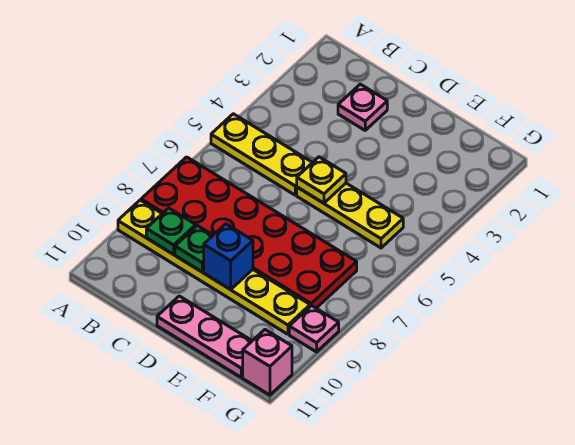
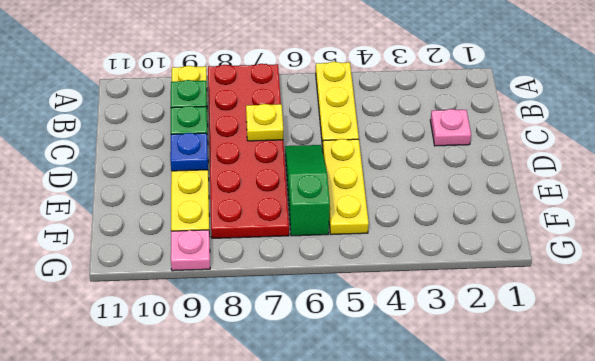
yellow 1x1 plate [297,157,346,203] -> yellow 1x1 plate moved to [246,104,283,141]
none -> green 1x3 slope [285,145,330,236]
blue 1x1 brick [204,224,253,290] -> blue 1x1 plate [170,133,208,171]
pink 1x3 plate [157,296,252,377] -> none
pink 1x1 brick [243,330,292,395] -> none

